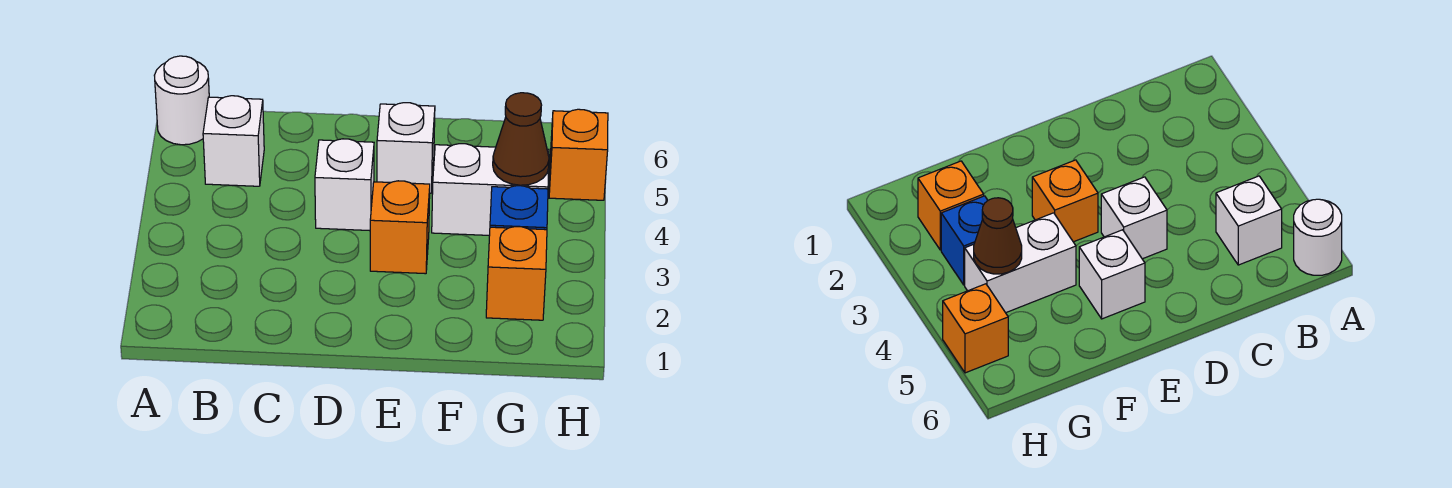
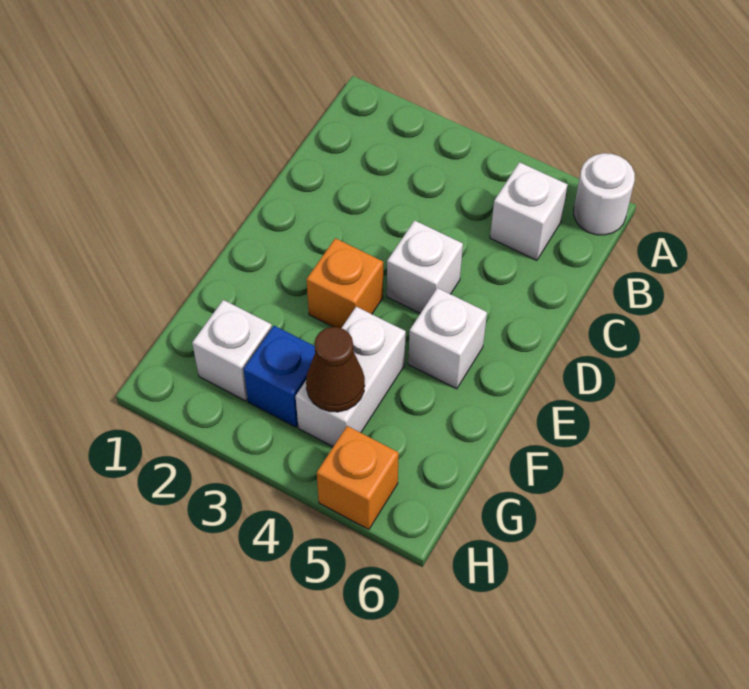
orange 1x1 brick [486,227,547,320] -> white 1x1 brick [192,300,272,401]

